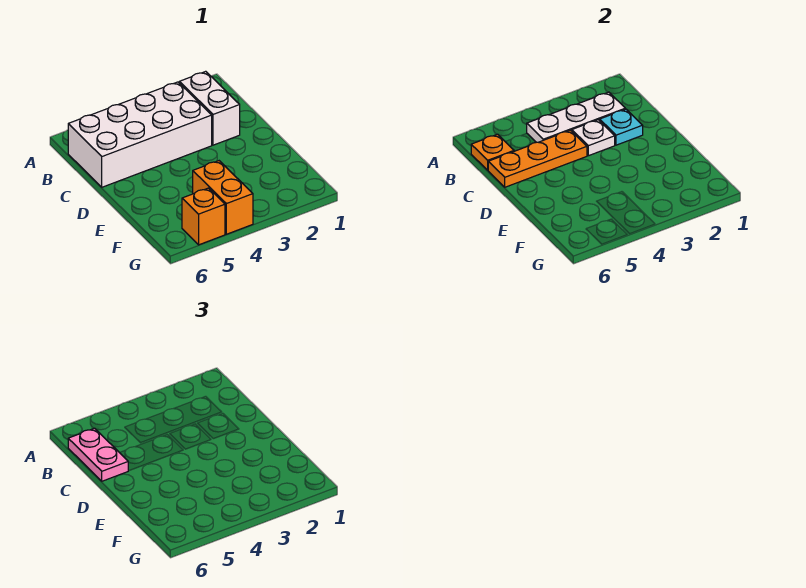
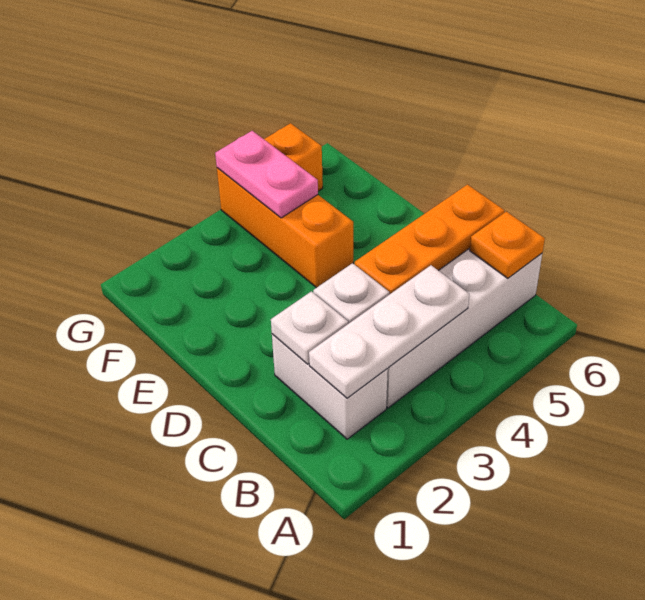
pink 1x2 plate [68,428,128,481] -> pink 1x2 plate moved to [215,131,318,218]
cyan 1x1 plate [600,109,643,145] -> white 1x1 plate [271,291,348,364]
orange 1x2 brick [193,161,253,234] -> orange 1x3 brick [217,168,353,288]

